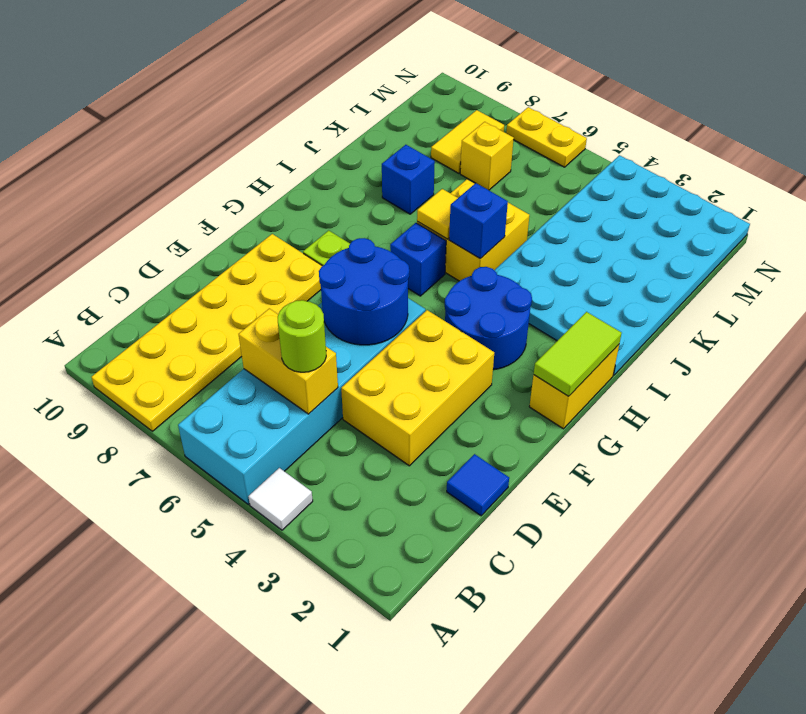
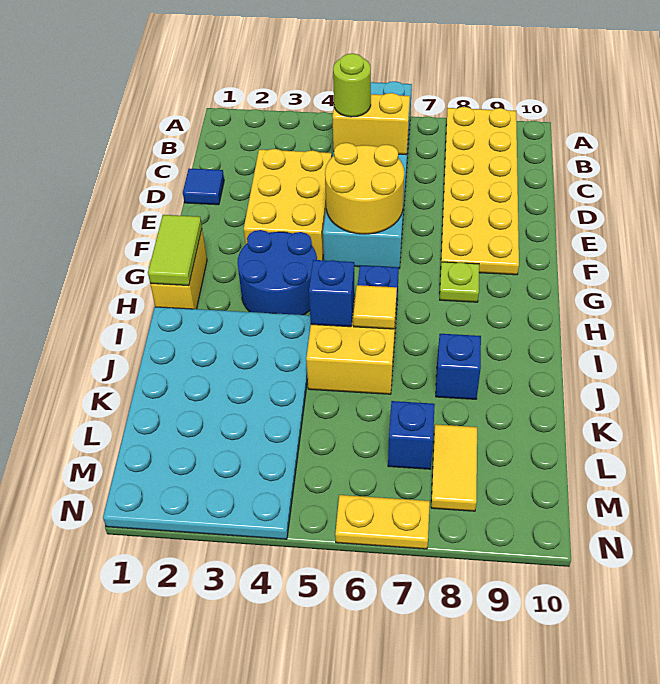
white 1x1 tile [248,468,313,530] -> none
blue 2x2 round brick [319,238,409,345] -> yellow 2x2 round brick [325,143,404,234]
yellow 1x1 brick [460,122,514,190] -> blue 1x1 brick [388,401,435,469]

